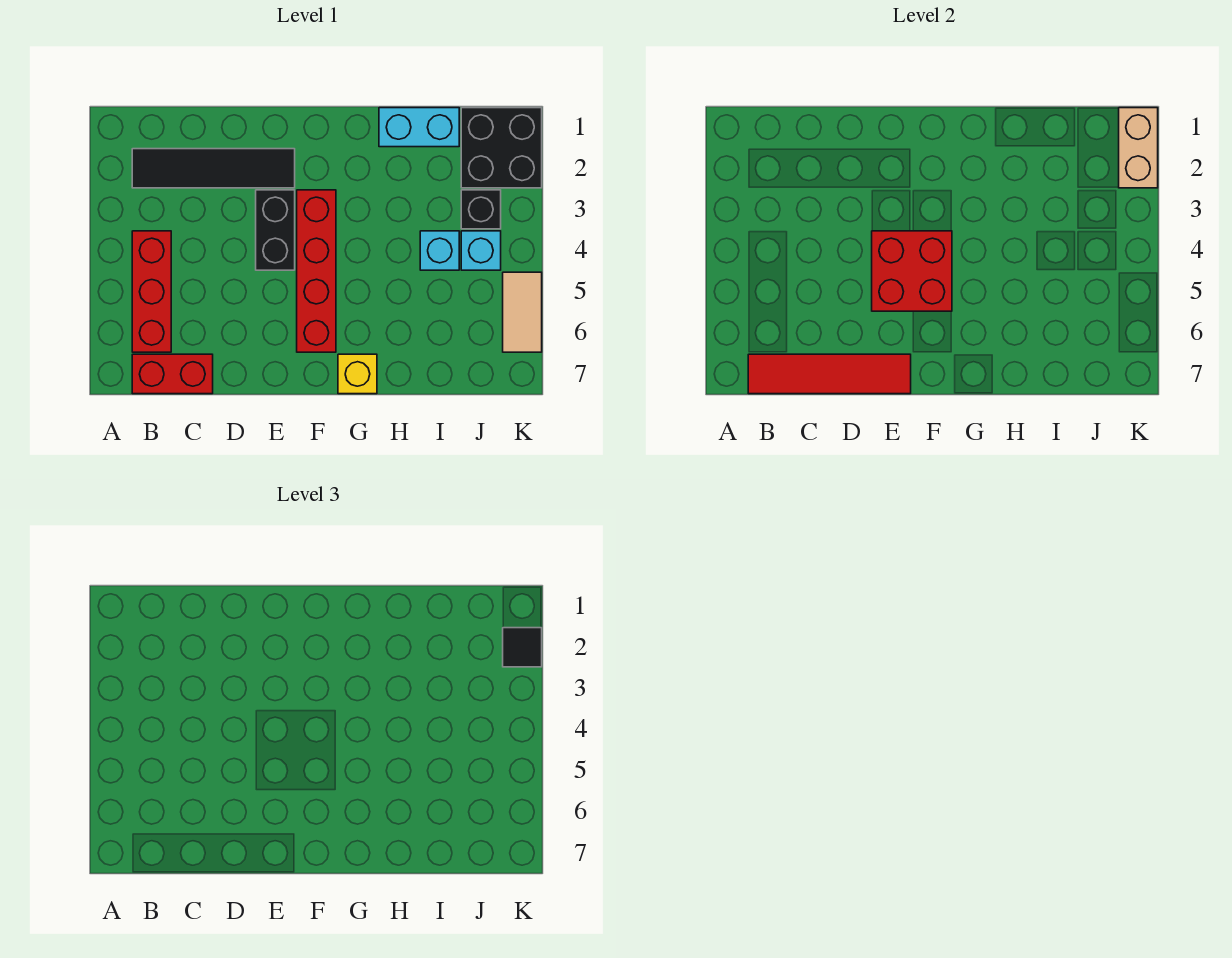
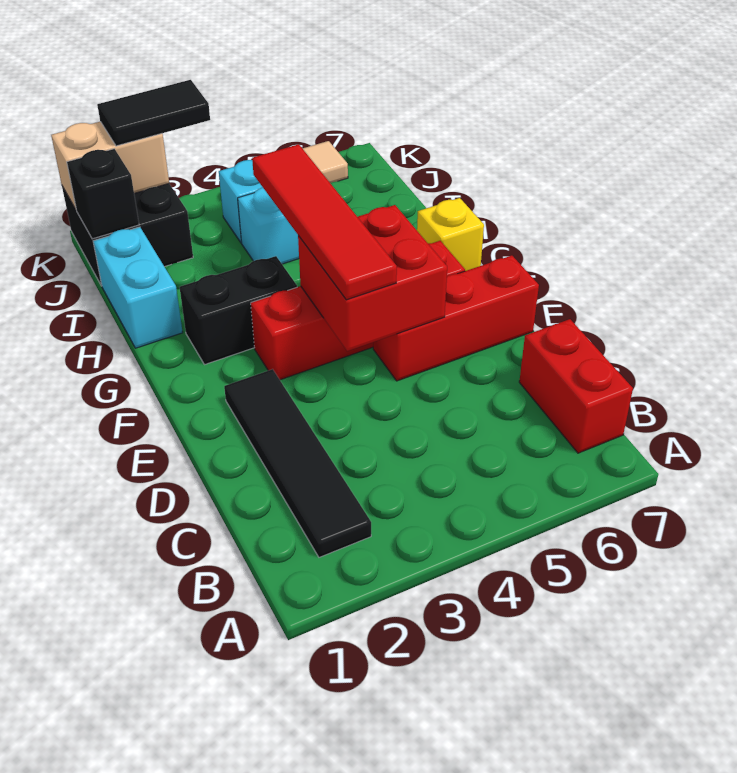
red 1x3 brick [132,231,171,352] -> red 1x3 brick moved to [373,255,539,381]
red 1x4 tile [748,354,911,394] -> red 1x4 tile moved to [252,144,397,300]
black 1x2 brick [256,190,295,270] -> black 1x2 brick moved to [180,256,297,365]
black 1x1 brick [461,190,501,229] -> black 1x1 brick moved to [67,149,139,239]
black 1x1 tile [503,628,542,667] -> black 1x2 tile [97,80,210,146]

